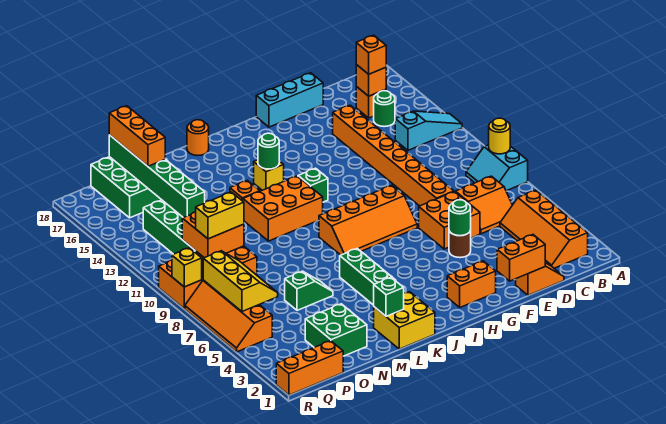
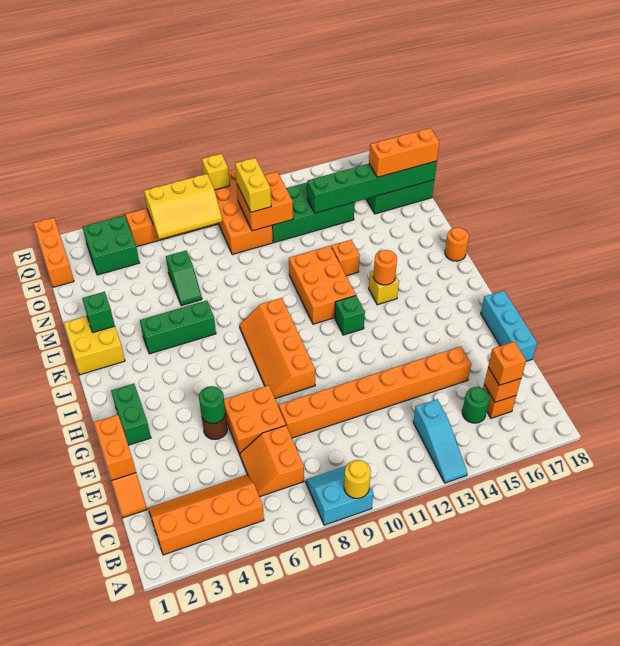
orange 1x2 brick [447,261,496,307] -> green 1x2 brick [111,384,151,445]
green 1x1 round brick [258,133,279,169] -> orange 1x1 round brick [373,250,397,285]
green 2x2 brick [305,304,367,356] -> green 2x2 brick moved to [83,215,139,275]

